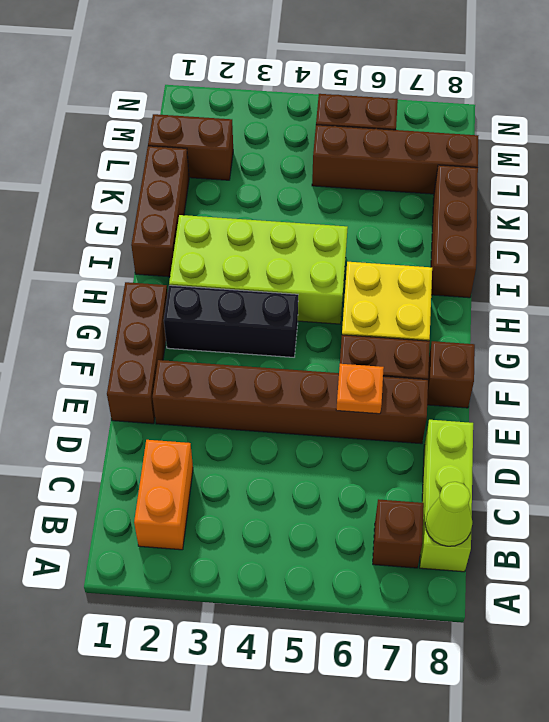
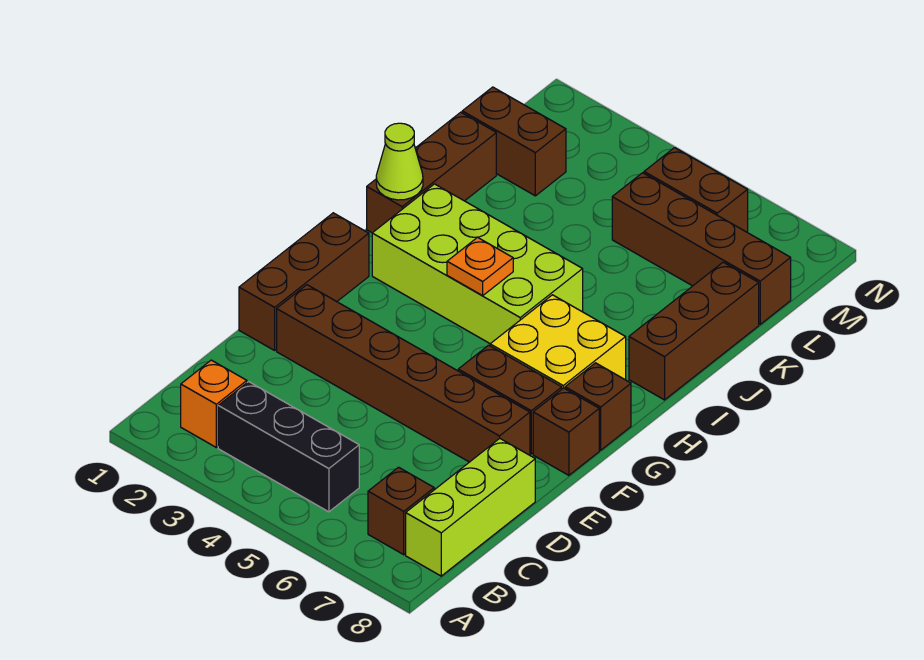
orange 1x2 brick [134,440,193,550] -> orange 1x1 brick [181,360,247,447]
lime 1x1 cone [425,482,472,546] -> lime 1x1 cone moved to [376,123,423,200]
orange 1x1 plate [336,364,384,414] -> orange 1x1 plate moved to [447,238,513,295]
black 1x3 brick [164,285,298,357] -> black 1x3 brick moved to [218,382,359,512]
none -> brown 1x1 brick [565,363,631,450]

